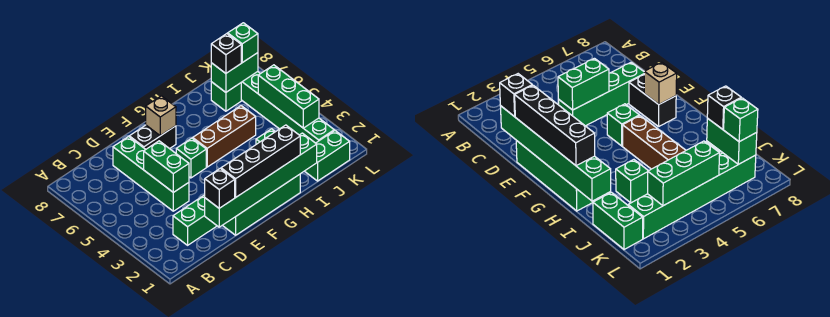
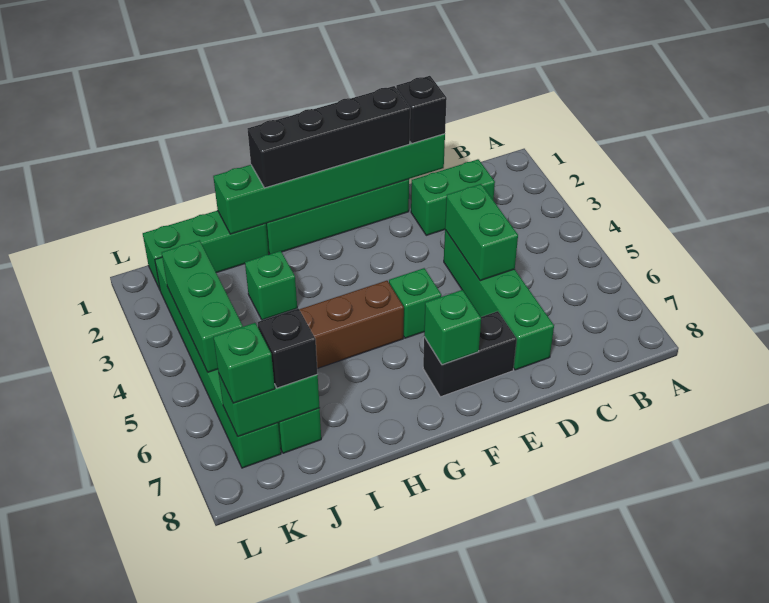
tan 1x1 brick [146,96,176,136] -> green 1x1 brick [424,290,481,365]
green 1x2 brick [305,131,350,181] -> green 1x3 brick [143,210,269,289]

